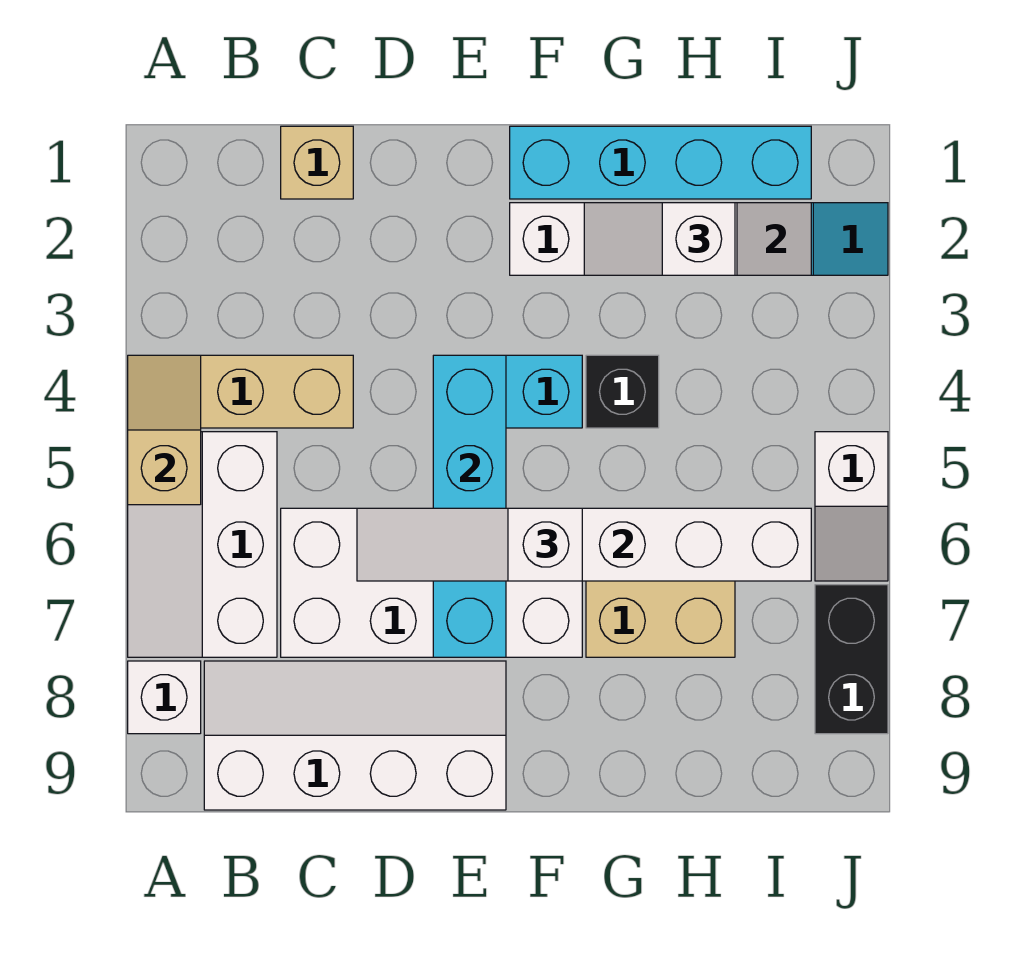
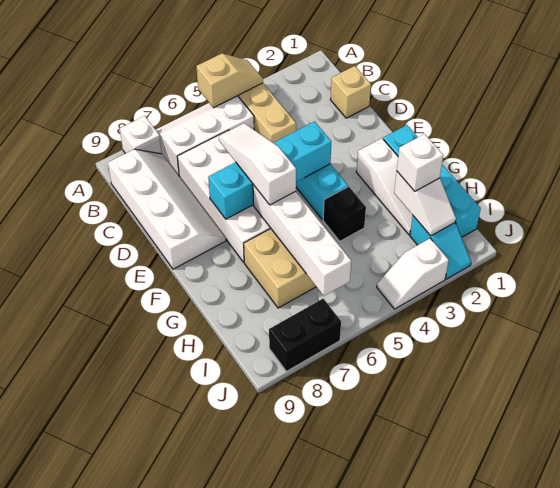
white 1x2 slope [815,432,888,581] -> white 1x2 slope moved to [377,238,449,309]

